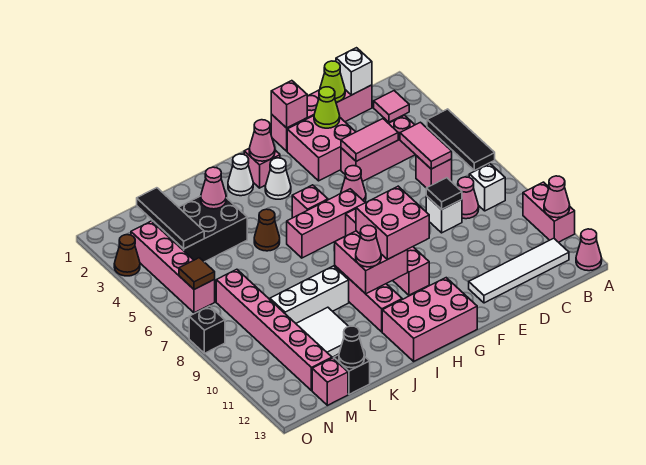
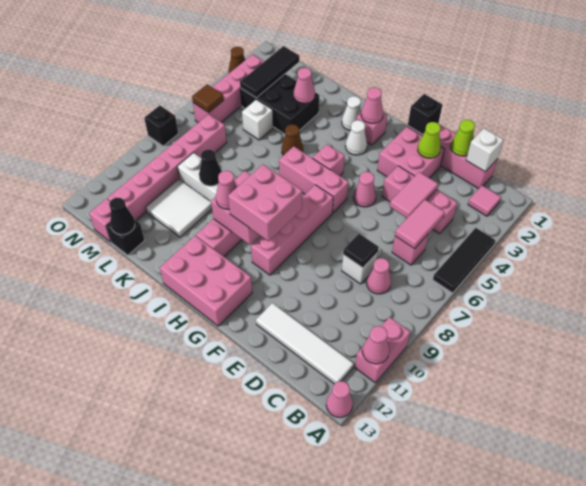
white 1x1 brick [469,164,505,211] -> white 1x1 brick moved to [242,100,273,140]
pink 1x2 tile [341,119,398,161] -> pink 1x2 tile turned to [390,172,438,218]
pink 1x1 brick [271,81,307,128] -> black 1x1 brick [408,94,443,134]
none -> black 1x1 cone [199,149,222,186]

